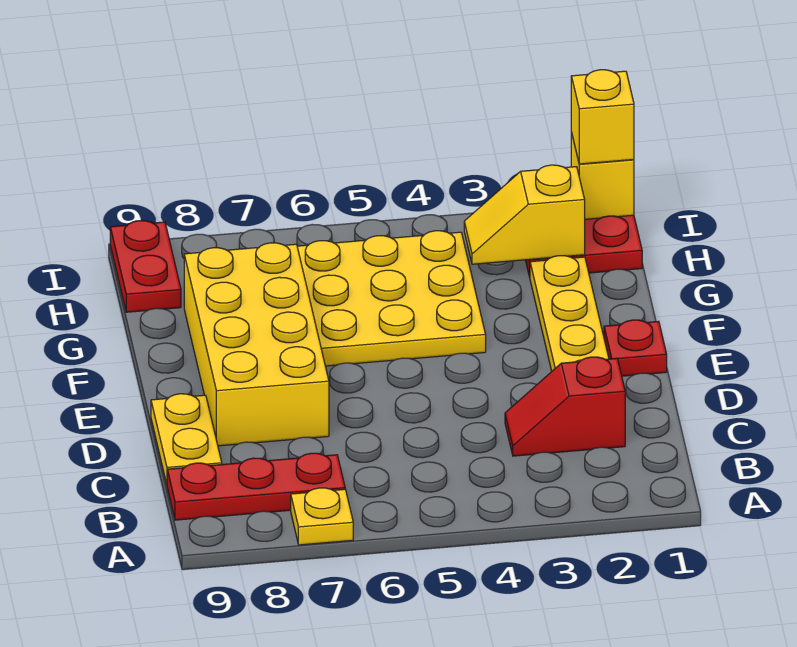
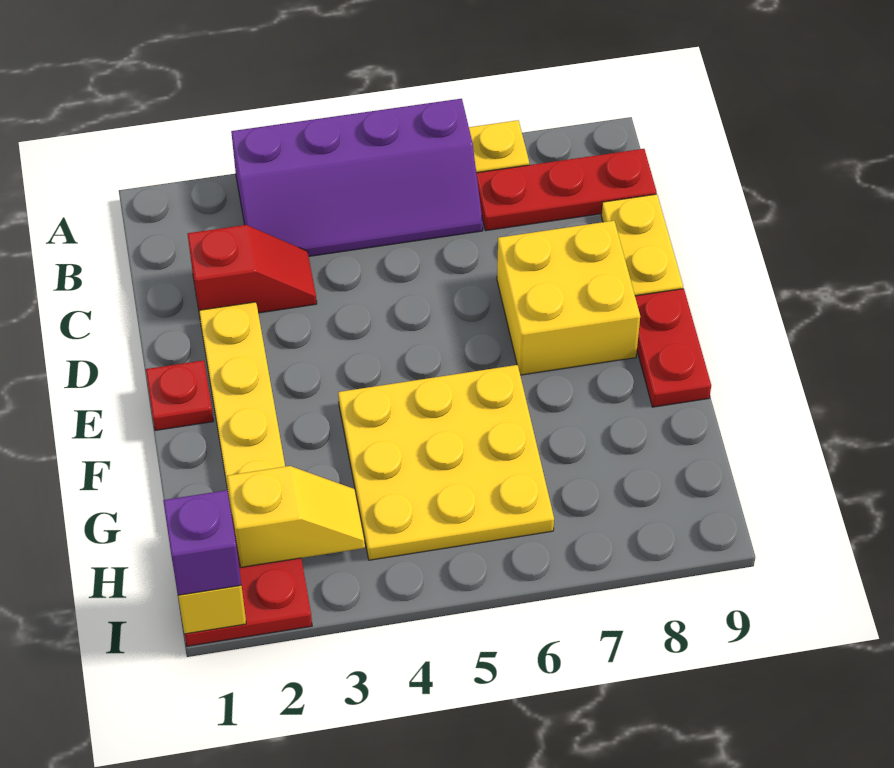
none -> purple 2x4 slope [231,99,483,256]
yellow 2x4 brick [184,243,329,446] -> yellow 2x2 brick [497,221,640,375]
red 1x2 plate [110,221,181,312] -> red 1x2 plate moved to [635,289,711,407]
yellow 1x1 brick [571,70,634,164] -> purple 1x1 brick [163,490,241,595]

